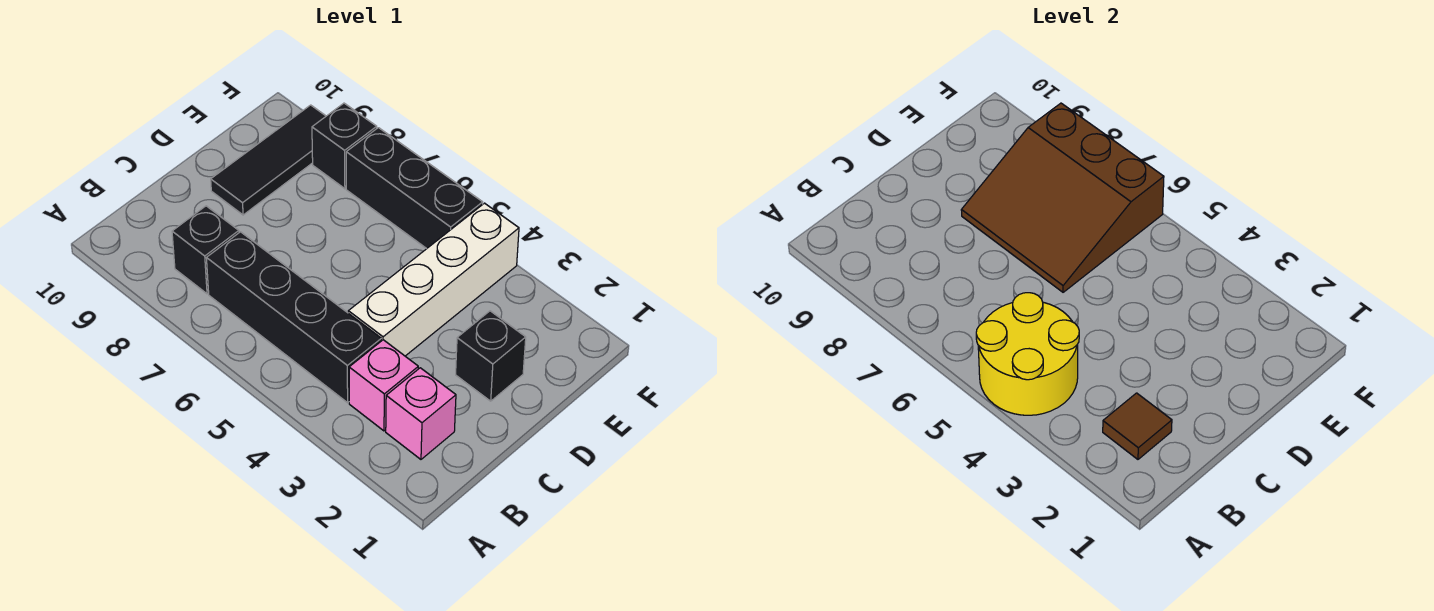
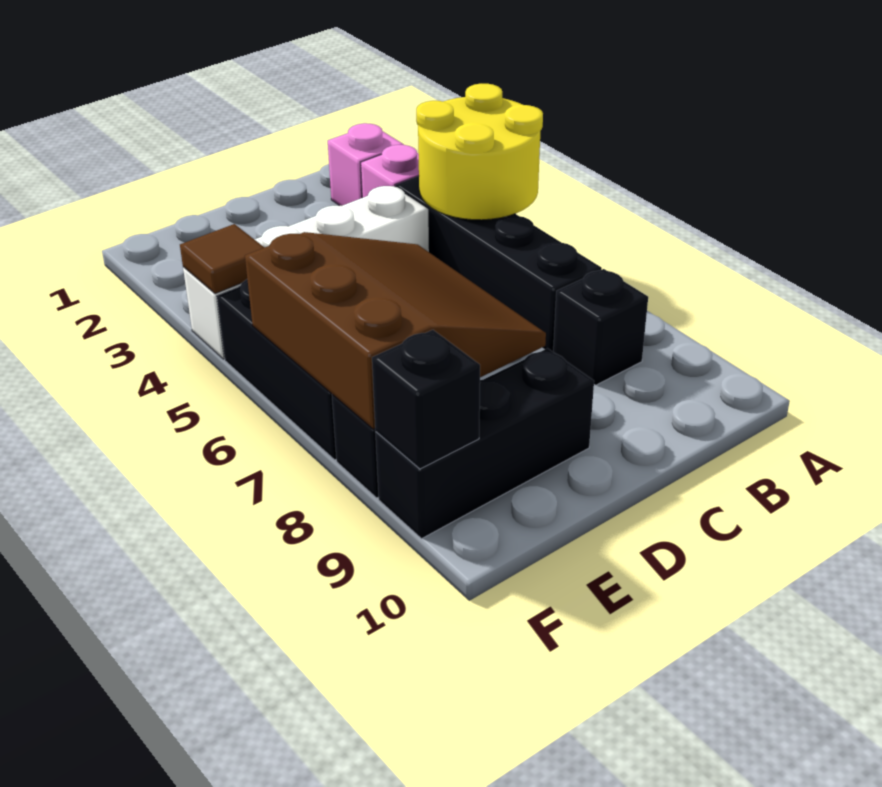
brown 1x1 tile [1103,393,1172,459] -> brown 1x1 tile moved to [180,224,264,294]
black 1x1 brick [456,311,526,401] -> black 1x1 brick moved to [372,330,480,469]
black 1x3 tile [211,105,326,215] -> black 1x3 brick [375,348,594,539]

